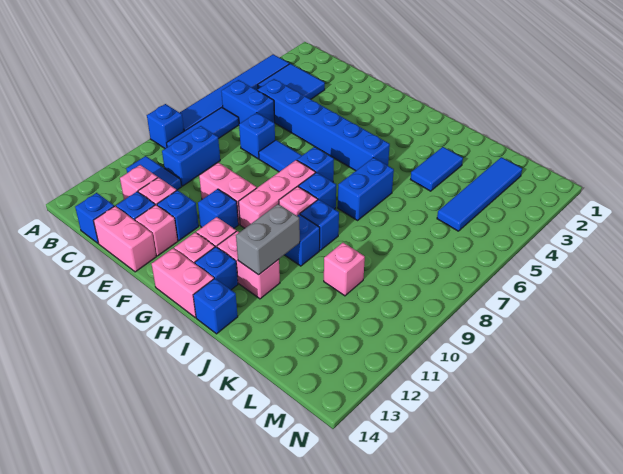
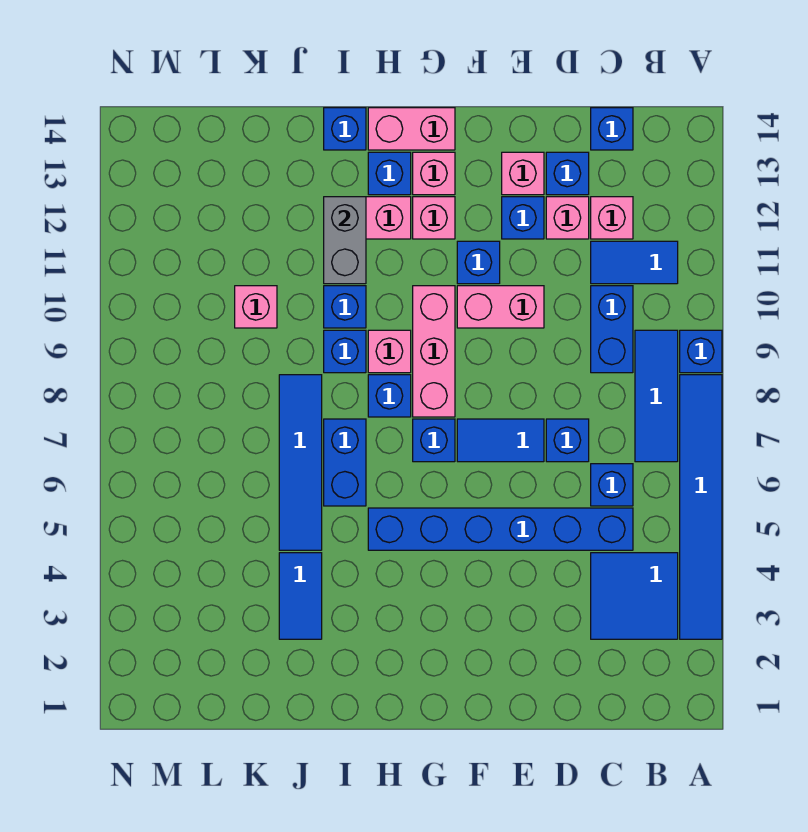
blue 1x2 brick [221,80,275,124] -> blue 1x1 brick [591,464,633,506]
pink 1x2 brick [93,206,156,272] -> none
blue 1x4 tile [437,157,522,231] -> blue 1x4 tile moved to [279,375,322,550]

